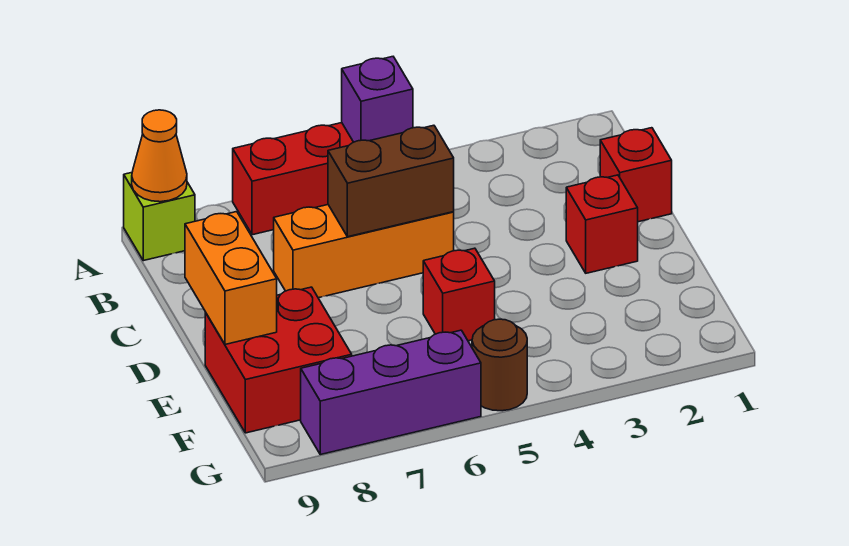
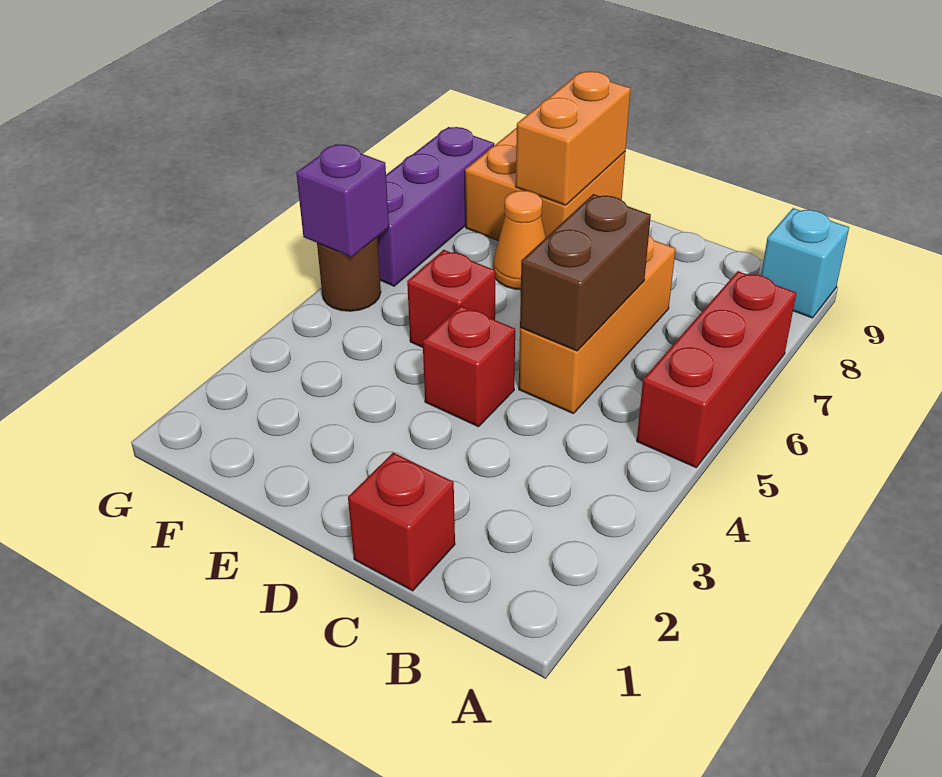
purple 1x1 brick [342,57,413,142] -> purple 1x1 brick moved to [296,144,389,257]
lime 1x1 brick [124,173,195,261] -> cyan 1x1 brick [761,208,849,318]
orange 1x1 cone [132,110,187,202] -> orange 1x1 cone moved to [493,191,546,290]
red 1x1 brick [566,175,638,273] -> red 1x1 brick moved to [423,306,515,427]
orange 1x2 brick [185,212,277,344] -> orange 1x2 brick turned to [516,71,631,205]
red 2x2 brick [205,287,352,433] -> orange 2x2 brick [465,128,625,241]

